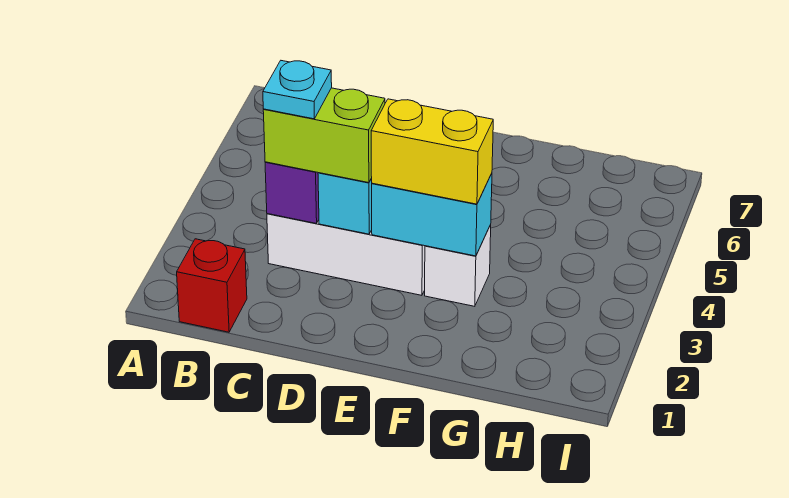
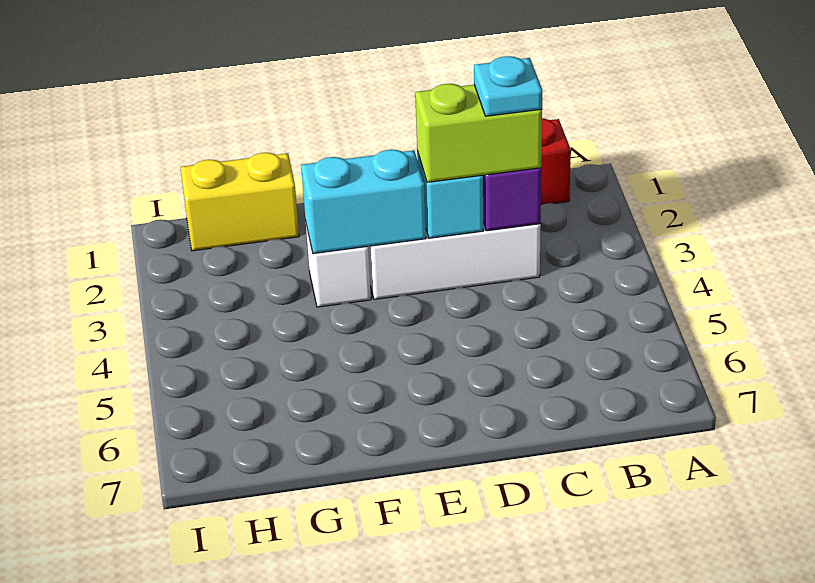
yellow 1x2 brick [371,99,493,204] -> yellow 1x2 brick moved to [180,152,299,251]

